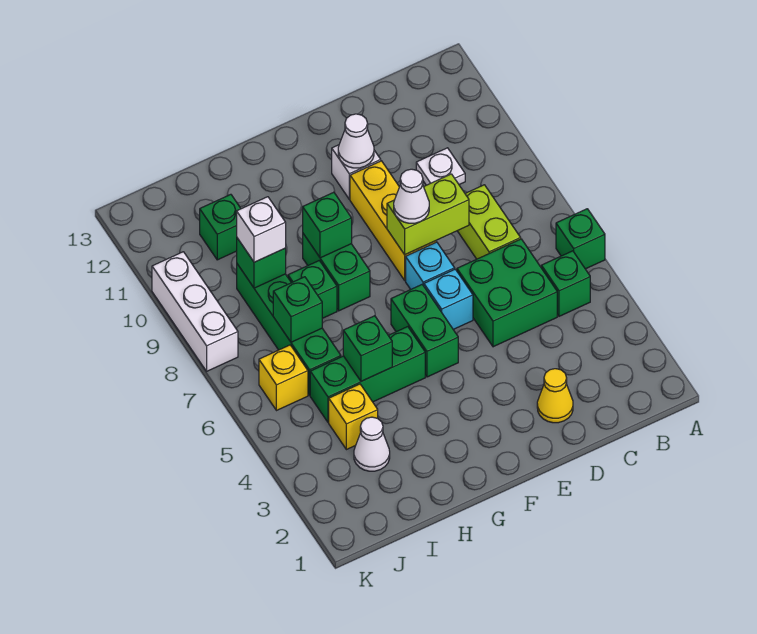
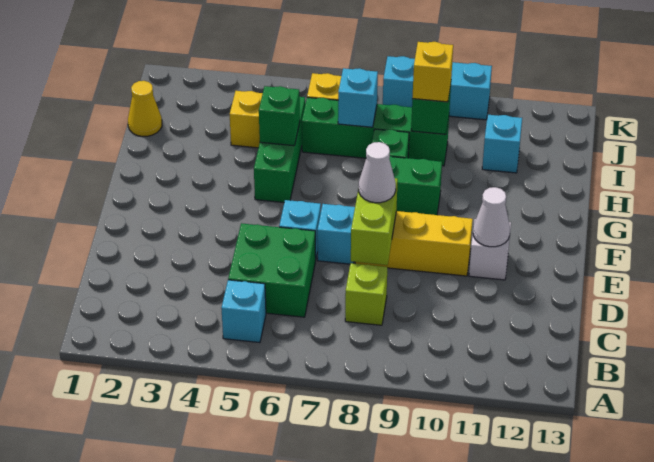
green 1x1 brick [556,209,605,269] -> none
green 1x1 brick [541,251,590,316] -> cyan 1x1 brick [221,280,266,343]
lime 1x2 brick [458,185,521,259] -> lime 1x1 brick [345,263,387,325]
white 1x1 plate [416,148,465,185] -> none
yellow 1x1 cone [537,369,573,423] -> yellow 1x1 cone moved to [128,81,162,136]
green 1x2 brick [391,285,458,377] -> none
green 1x1 brick [303,192,352,258] -> none
white 1x1 cone [354,417,390,471] -> none
green 1x1 brick [273,277,322,342] -> cyan 1x1 brick [338,68,378,127]
white 1x1 brick [237,197,286,262] -> yellow 1x1 brick [412,42,453,102]
green 1x1 brick [200,194,241,260] -> cyan 1x1 brick [482,115,522,173]
white 1x3 brick [152,252,238,371] -> cyan 1x3 brick [383,56,492,120]

